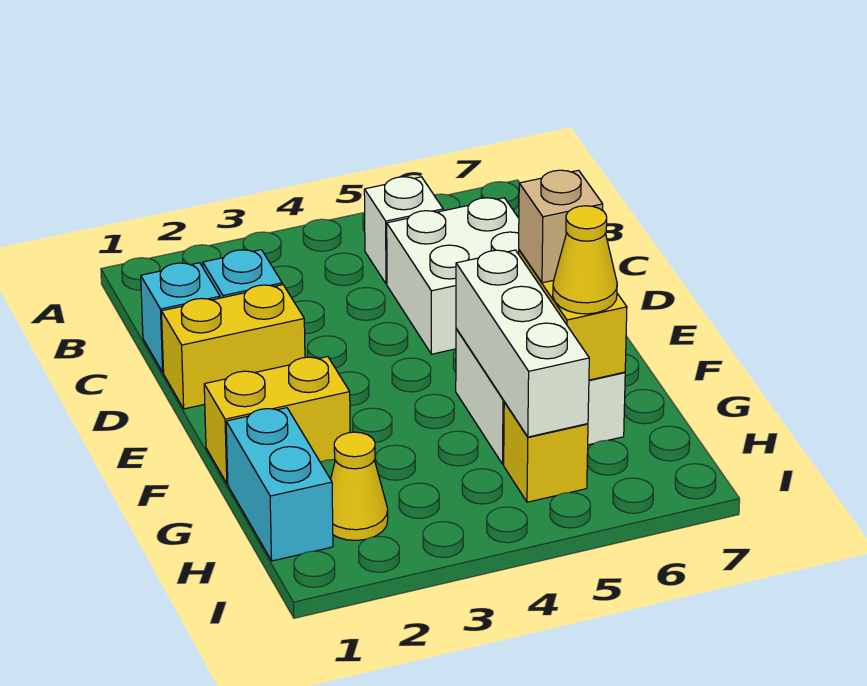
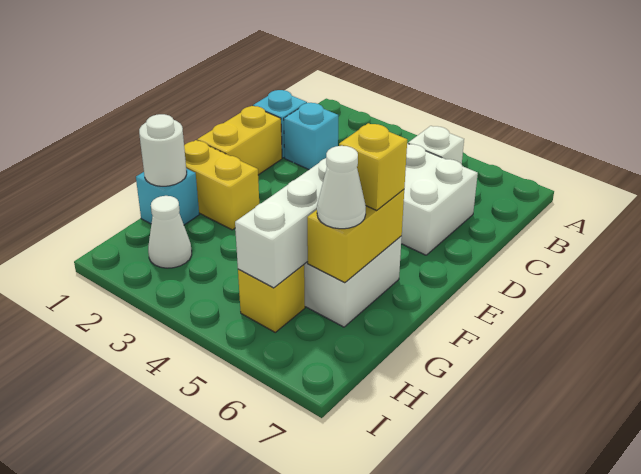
yellow 1x2 brick [162,285,305,409] -> yellow 1x2 brick turned to [197,106,282,175]
tan 1x1 brick [519,170,603,283] -> yellow 1x1 brick [339,123,407,210]
cyan 1x2 brick [226,408,333,561] -> cyan 1x1 brick [136,168,199,225]
none -> white 1x1 round brick [139,114,187,186]
yellow 1x1 cone [553,206,617,314] -> white 1x1 cone [317,146,366,229]
yellow 1x1 cone [331,432,388,540] -> white 1x1 cone [148,196,192,268]

